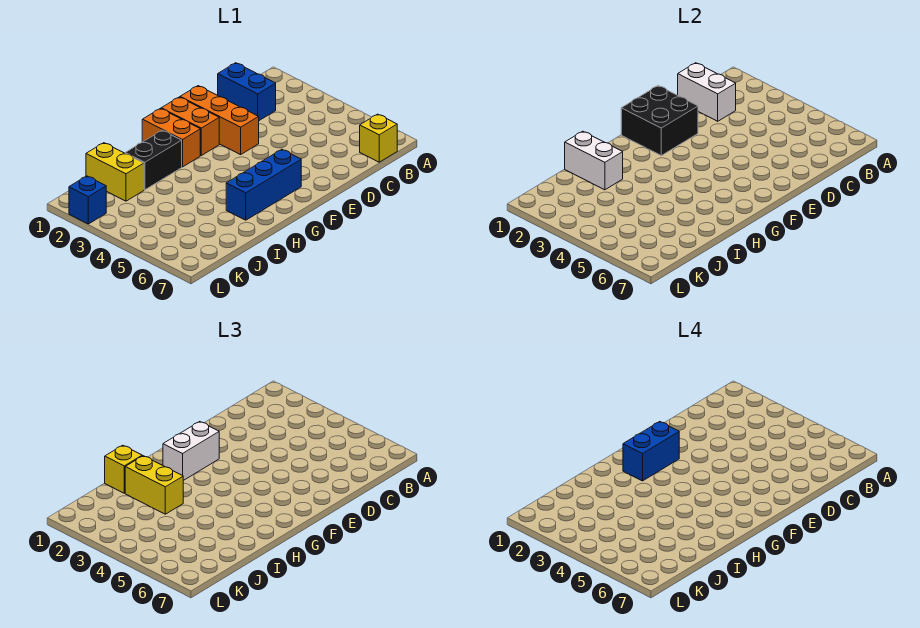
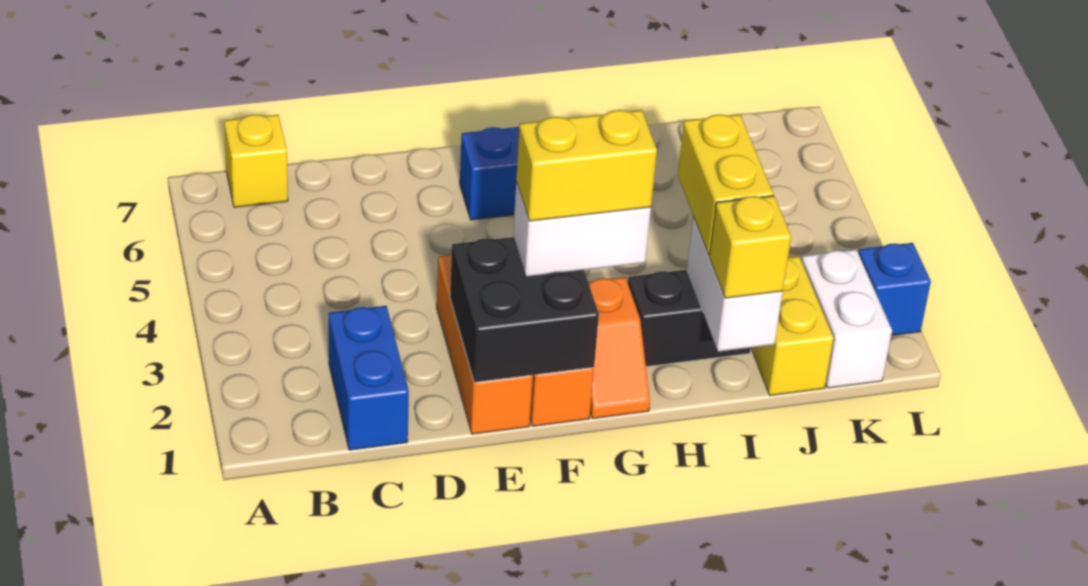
white 1x2 brick [678,63,736,121] -> white 1x2 brick moved to [801,250,892,388]
blue 1x2 brick [623,422,679,481] -> yellow 1x2 brick [516,110,657,221]
orange 1x2 brick [142,108,200,167] -> orange 1x2 slope [588,277,650,419]

